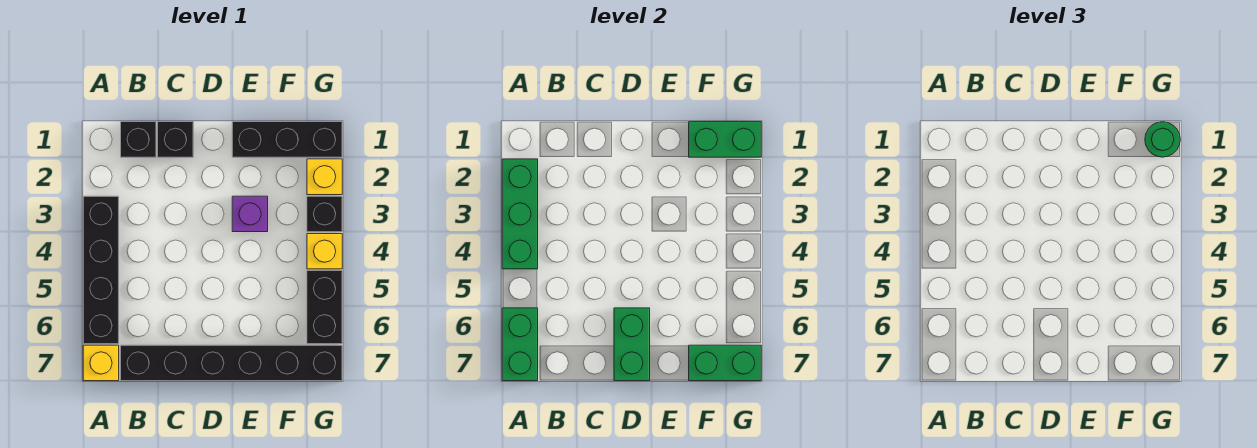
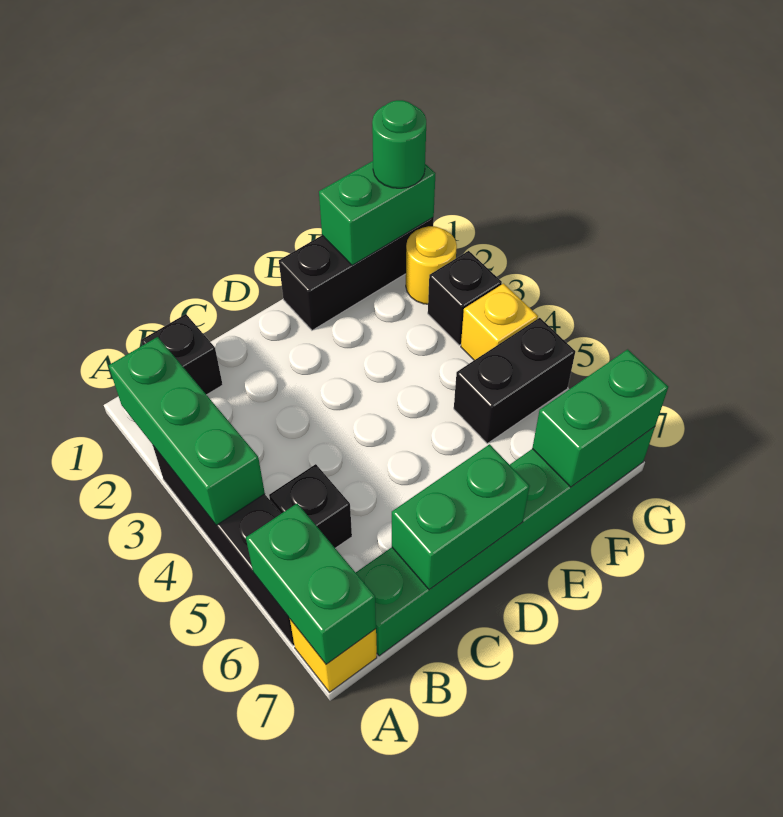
black 1x6 brick [121,345,342,381] -> green 1x6 brick [356,427,655,656]
black 1x1 brick [158,122,193,157] -> black 1x1 brick moved to [269,464,352,548]
green 1x2 brick [614,308,650,381] -> green 1x2 brick turned to [392,444,530,590]
purple 1x1 brick [232,196,268,232] -> none
yellow 1x1 brick [307,159,342,195] -> yellow 1x1 round brick [406,226,457,304]
black 1x2 brick [307,271,342,344] -> black 1x2 brick turned to [454,318,575,443]

